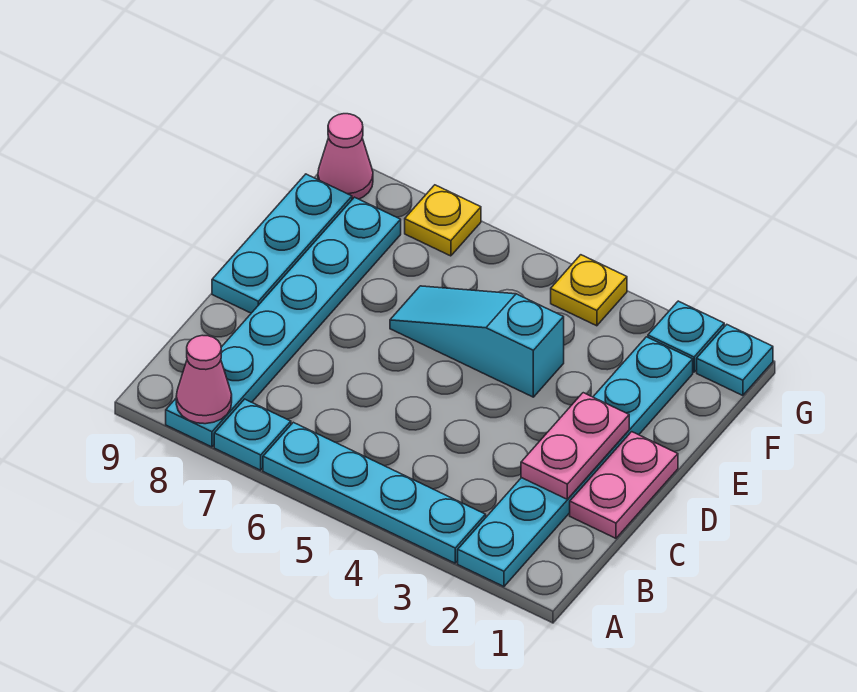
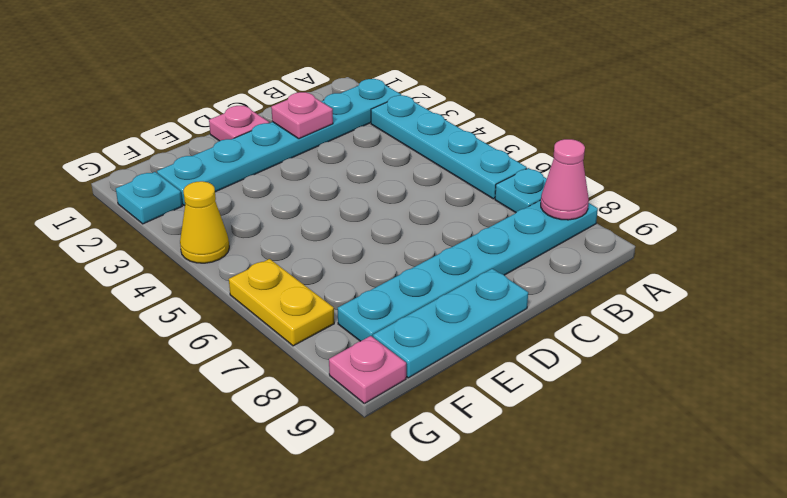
pink 1x2 plate [570,432,678,538] -> pink 1x1 plate [209,106,269,141]
pink 1x2 plate [521,393,629,499] -> pink 1x1 plate [271,92,333,139]
cyan 1x3 slope [390,286,564,397] -> none
cyan 1x1 plate [697,325,773,396] -> none
yellow 1x1 plate [551,255,627,326] -> yellow 1x1 cone [180,181,229,263]
yellow 1x1 plate [405,185,481,256] -> yellow 1x2 plate [229,259,334,346]
pink 1x1 cone [318,114,373,199] -> pink 1x1 plate [329,336,406,404]

